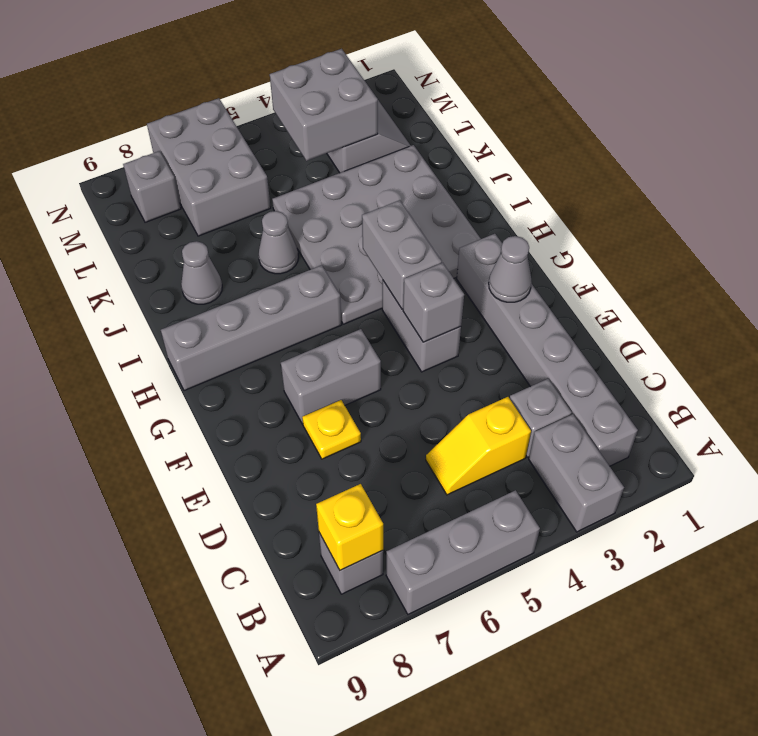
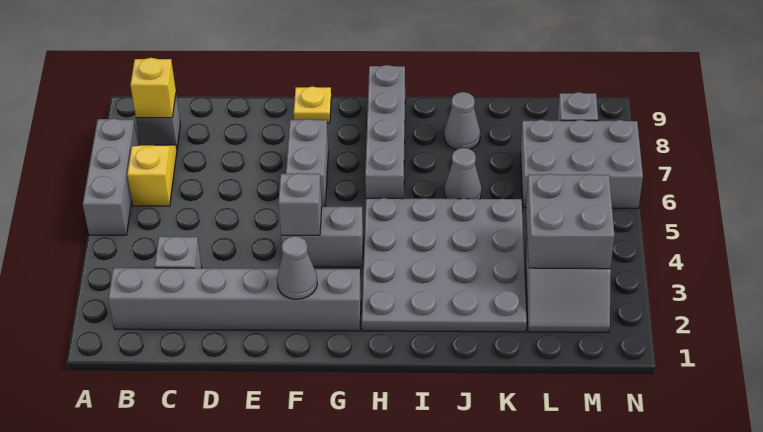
grey 1x2 brick [529,414,624,532] -> none
yellow 1x2 slope [426,397,531,495] -> yellow 1x2 slope moved to [127,145,177,206]
yellow 1x1 plate [302,400,361,459] -> yellow 1x1 plate moved to [294,86,331,123]
grey 1x2 brick [362,200,442,309] -> none

